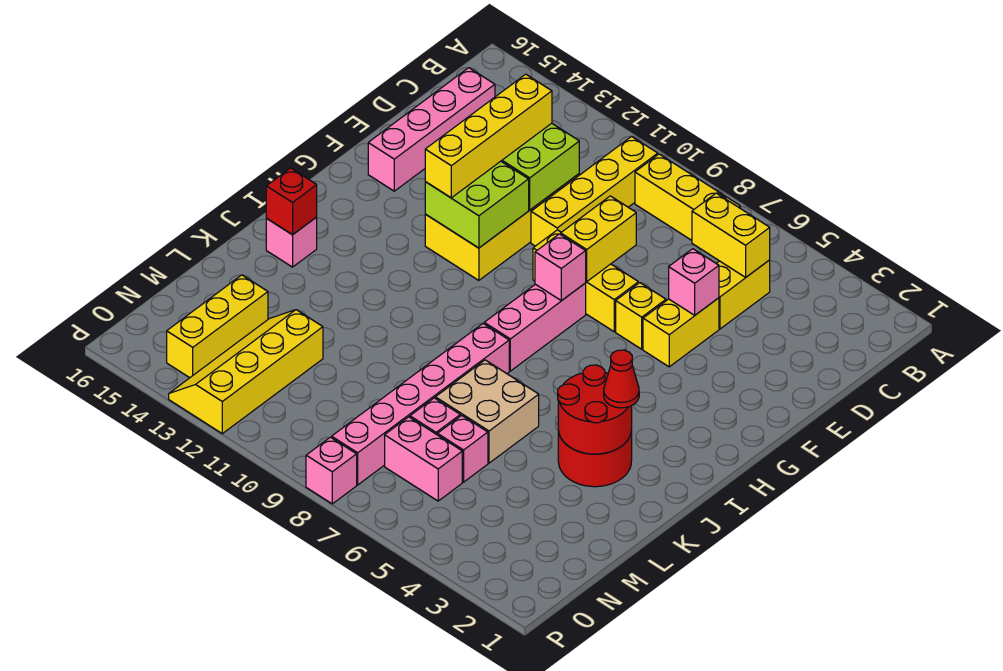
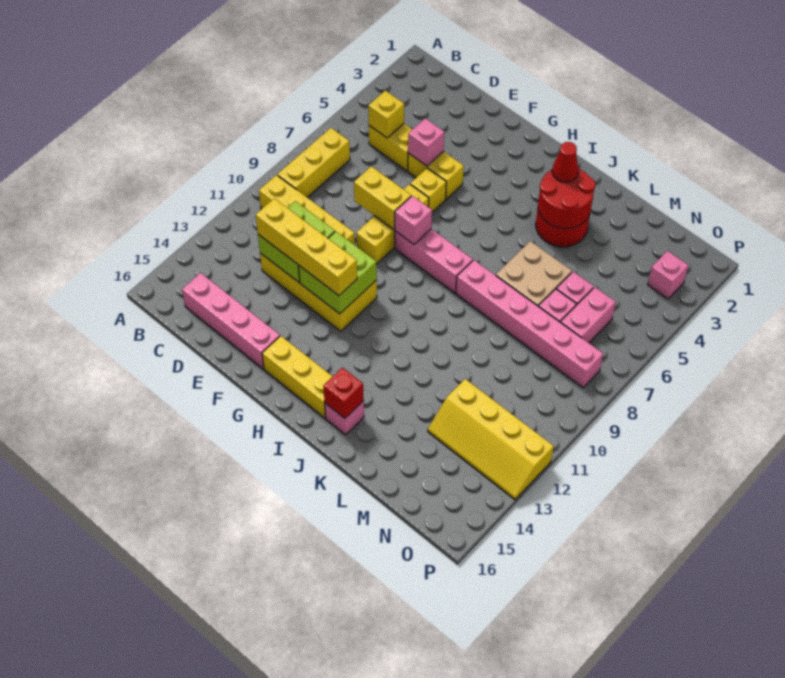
yellow 1x2 brick [692,193,770,277] -> yellow 1x1 brick [368,91,404,138]
yellow 1x3 brick [167,275,268,378] -> yellow 1x3 brick moved to [262,336,333,418]
pink 1x1 brick [306,437,357,504] -> pink 1x1 brick moved to [648,251,688,299]

